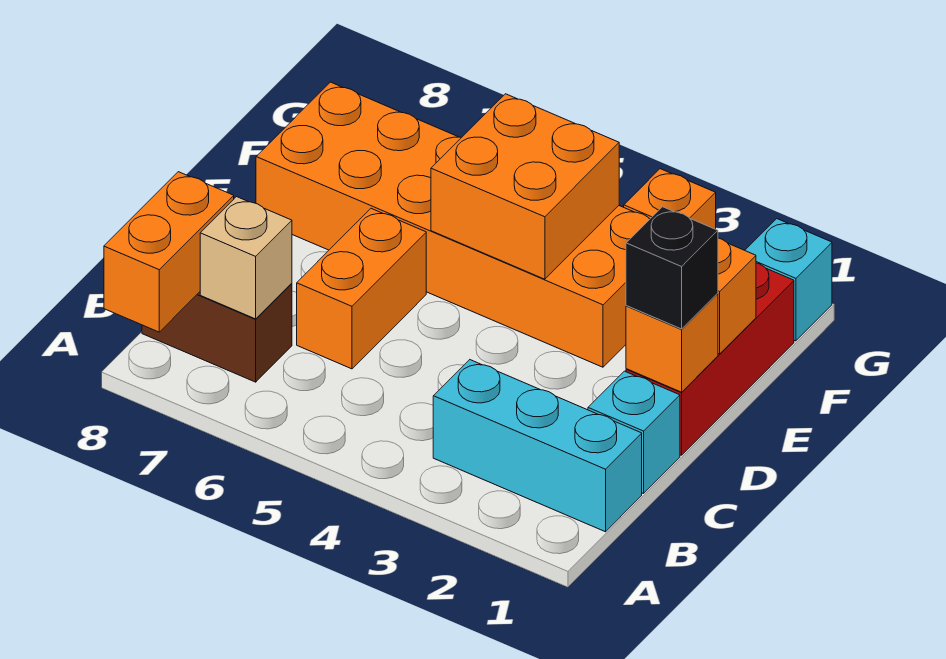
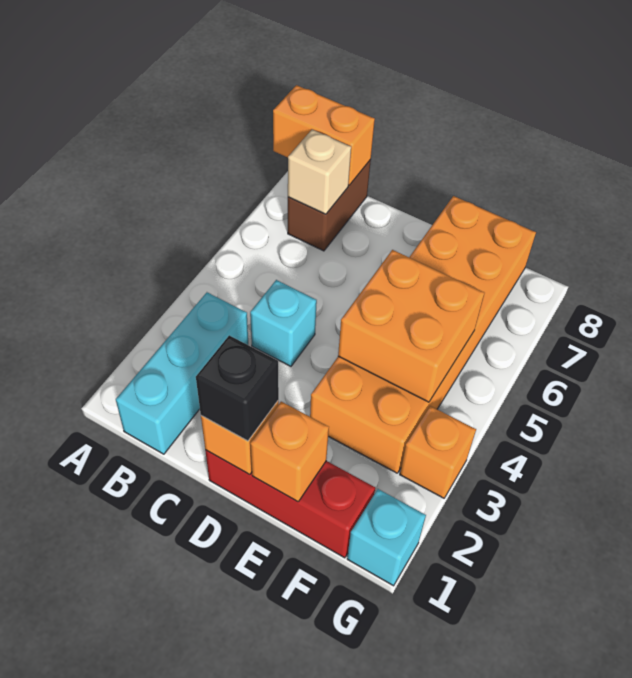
cyan 1x1 brick [588,371,680,494] -> cyan 1x1 brick moved to [250,280,317,366]
orange 1x2 brick [297,209,426,369] -> none

